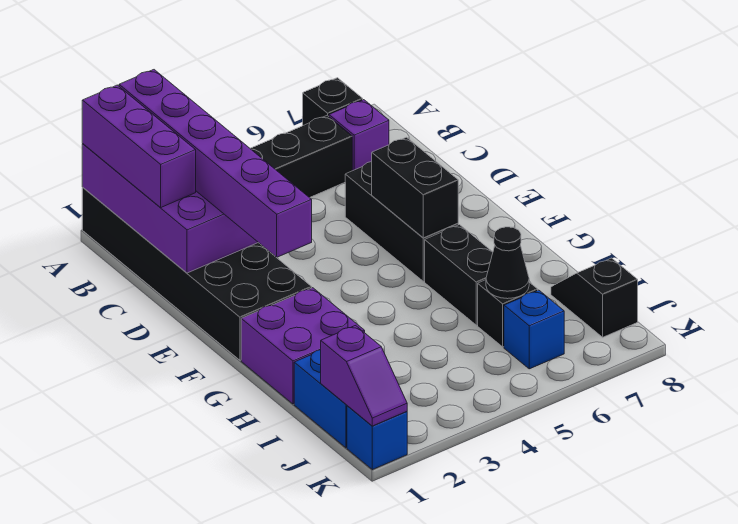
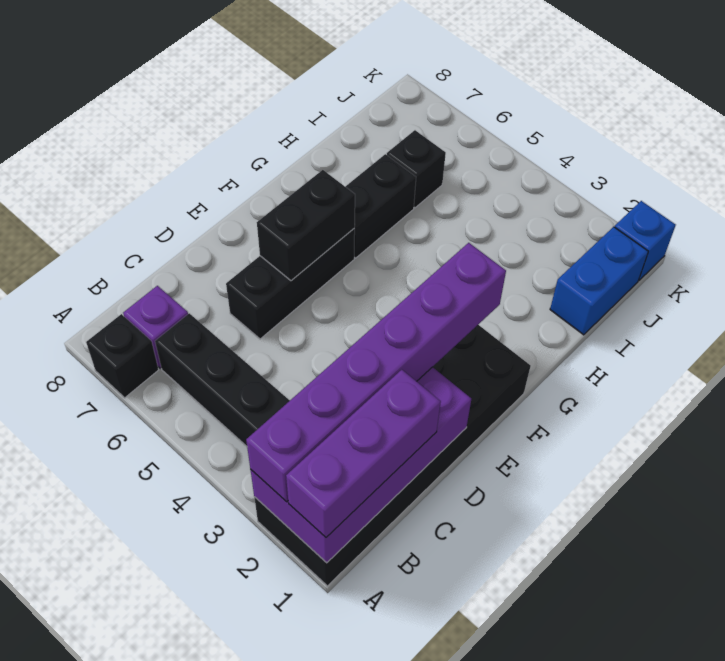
purple 2x2 brick [241,288,365,404] -> none
black 1x1 cone [486,227,529,299] -> none
black 1x2 slope [551,258,638,337] -> none
purple 1x2 slope [321,326,407,426] -> none
blue 1x1 brick [504,290,564,369] -> none

